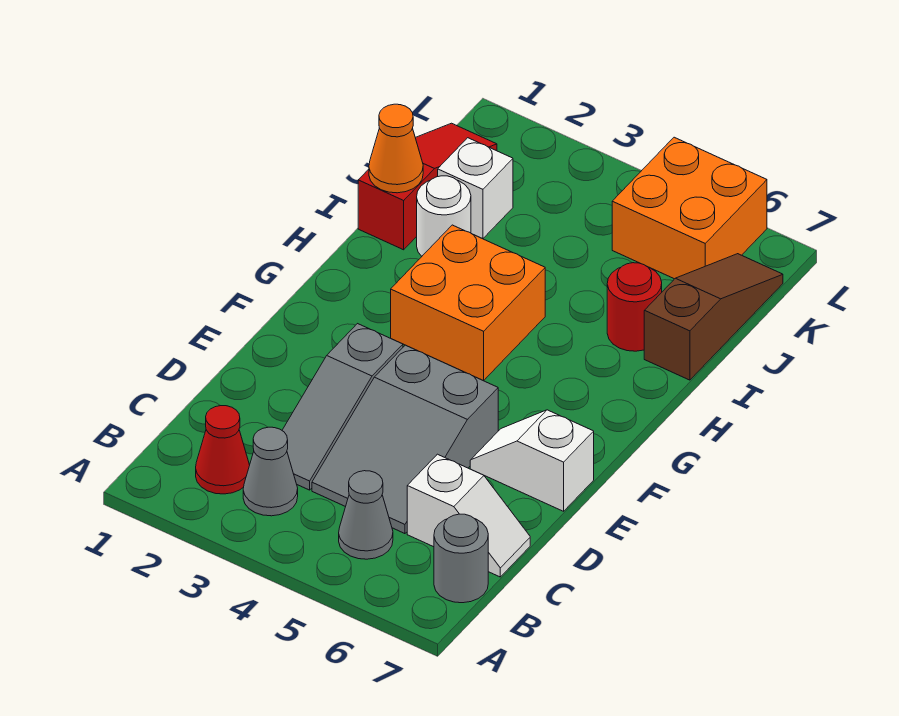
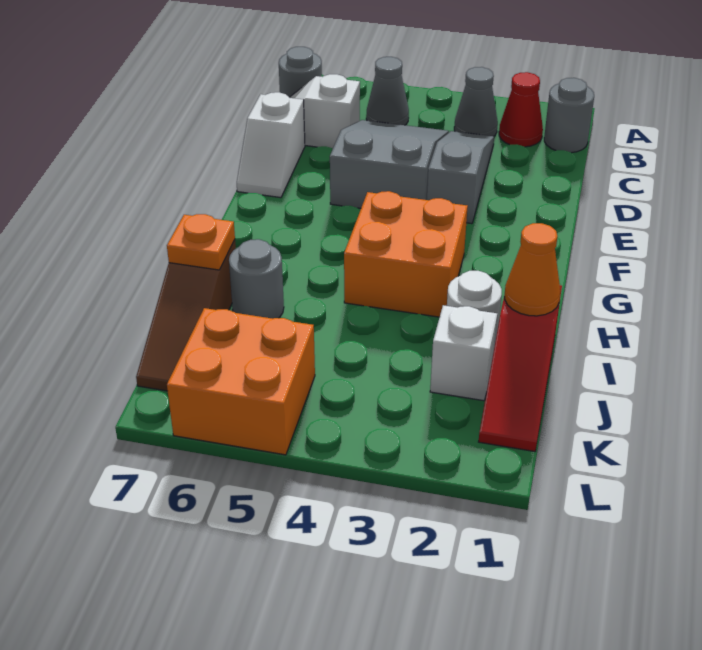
none -> grey 1x1 round brick [544,78,594,153]
white 1x2 slope [470,410,594,511] -> white 1x2 slope turned to [237,92,305,198]
red 1x1 round brick [607,263,662,351] -> grey 1x1 round brick [229,239,284,319]
none -> orange 1x1 plate [167,214,235,270]

